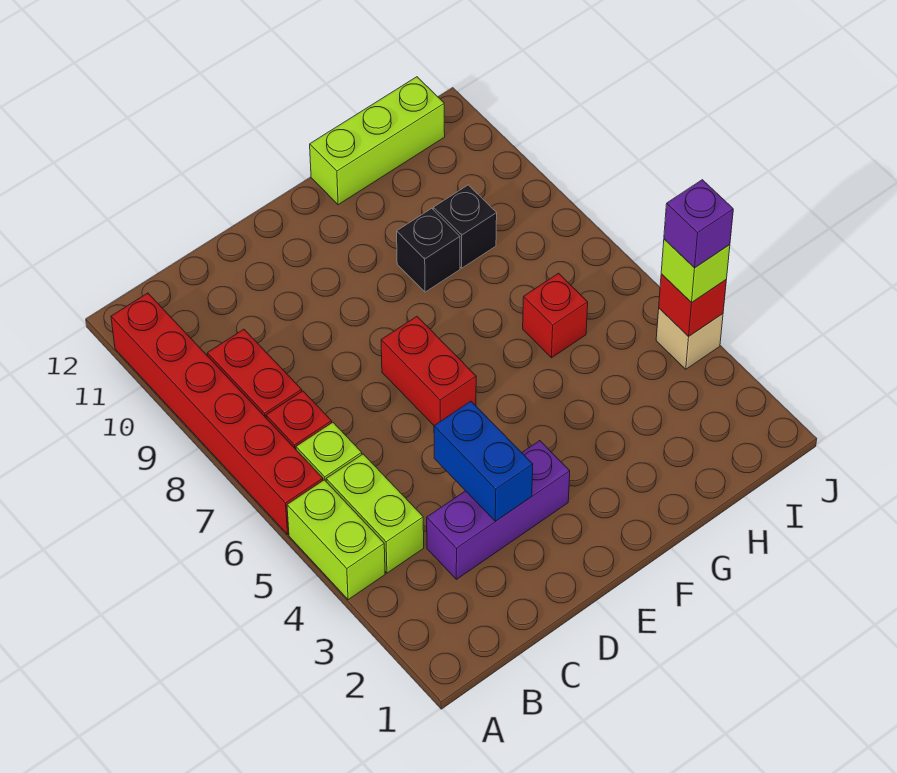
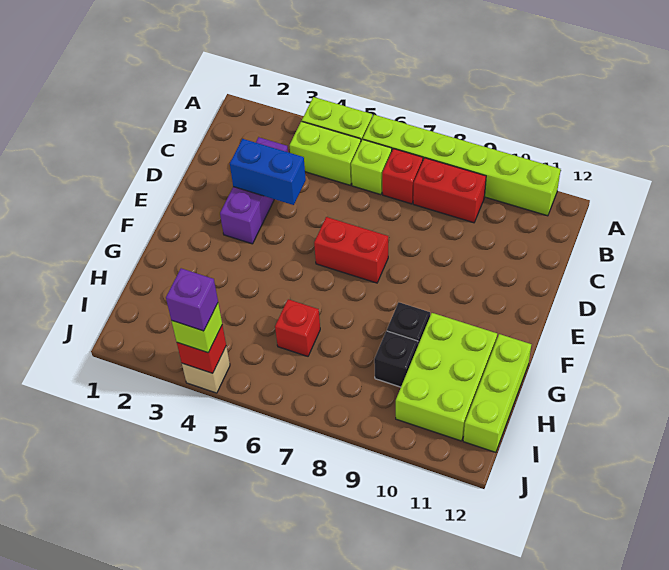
red 1x6 brick [111,293,323,534] -> lime 1x6 brick [363,115,561,216]
none -> lime 2x3 brick [396,313,497,441]

